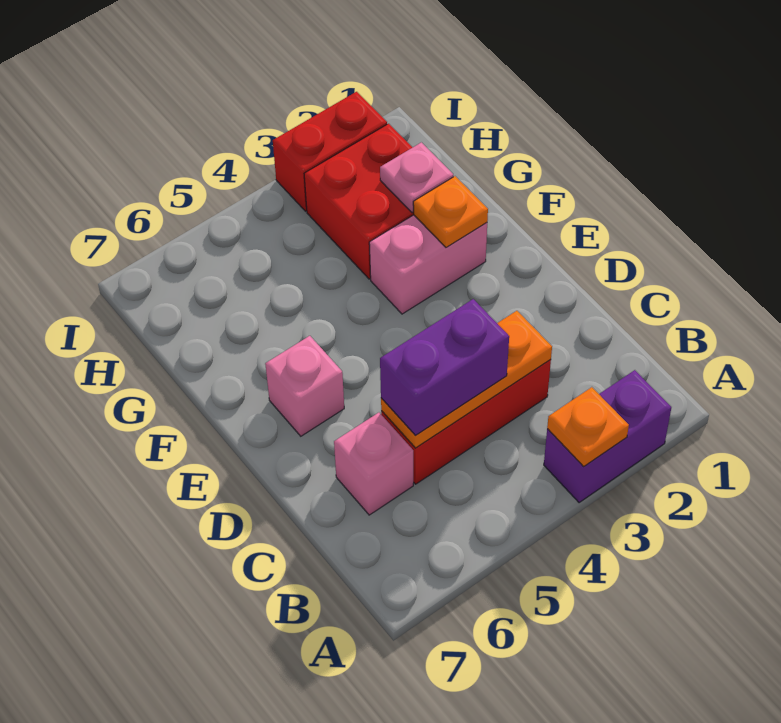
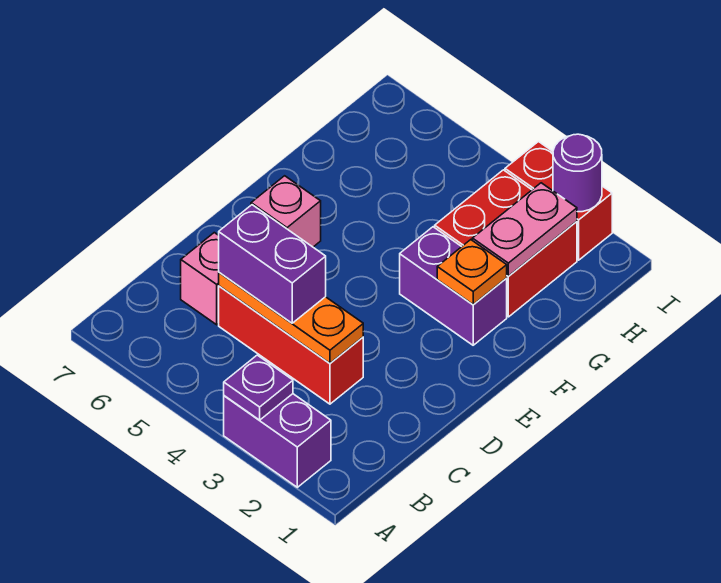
orange 1x1 plate [547,387,629,467] -> purple 1x1 plate [224,355,293,420]
pink 1x2 brick [369,215,487,314] -> purple 1x2 brick [400,227,507,345]
pink 1x1 plate [380,142,453,213] -> pink 1x2 plate [472,183,577,276]
none -> purple 1x1 round brick [553,134,602,212]

